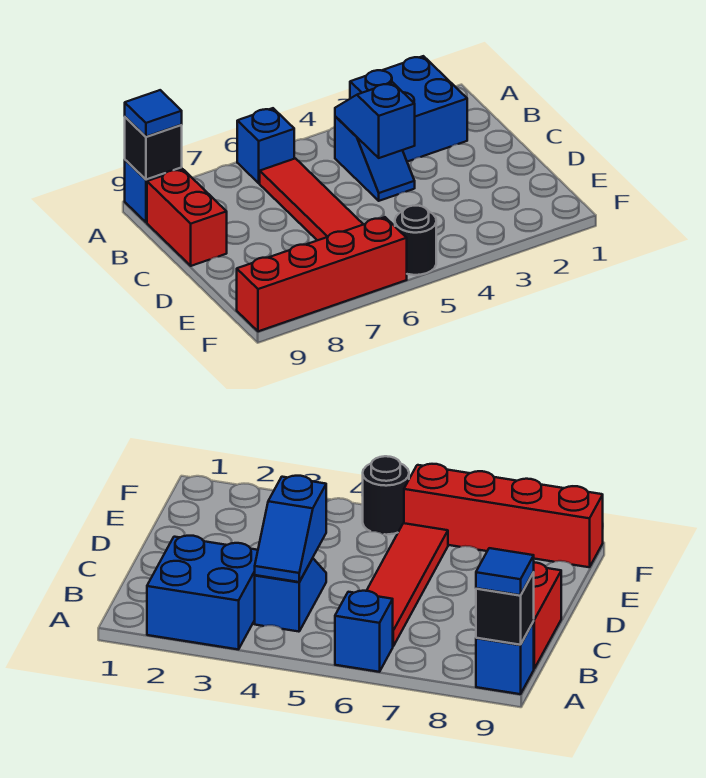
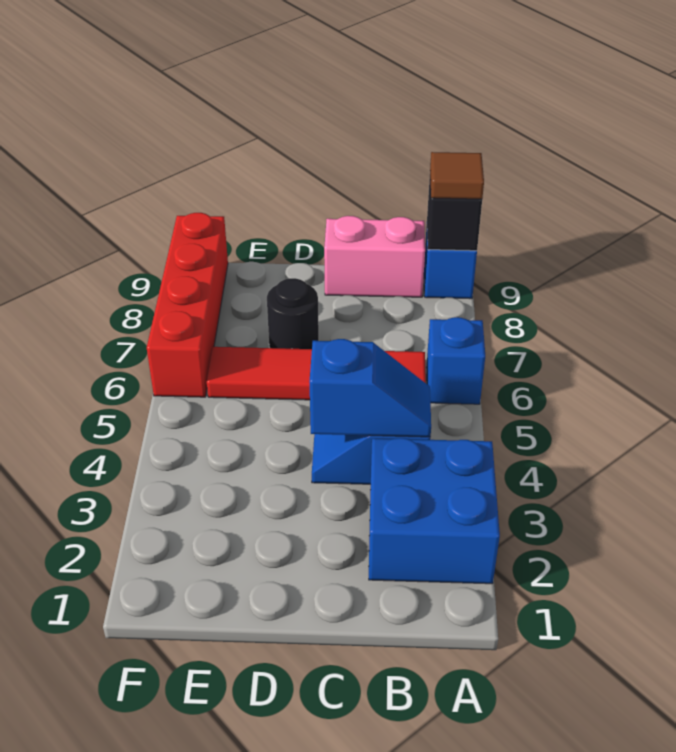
blue 1x1 tile [125,90,182,137] -> brown 1x1 tile [430,152,484,199]
red 1x2 brick [147,169,227,266] -> pink 1x2 brick [324,216,425,297]
black 1x1 round brick [395,206,436,275] -> black 1x1 round brick moved to [267,278,319,349]

